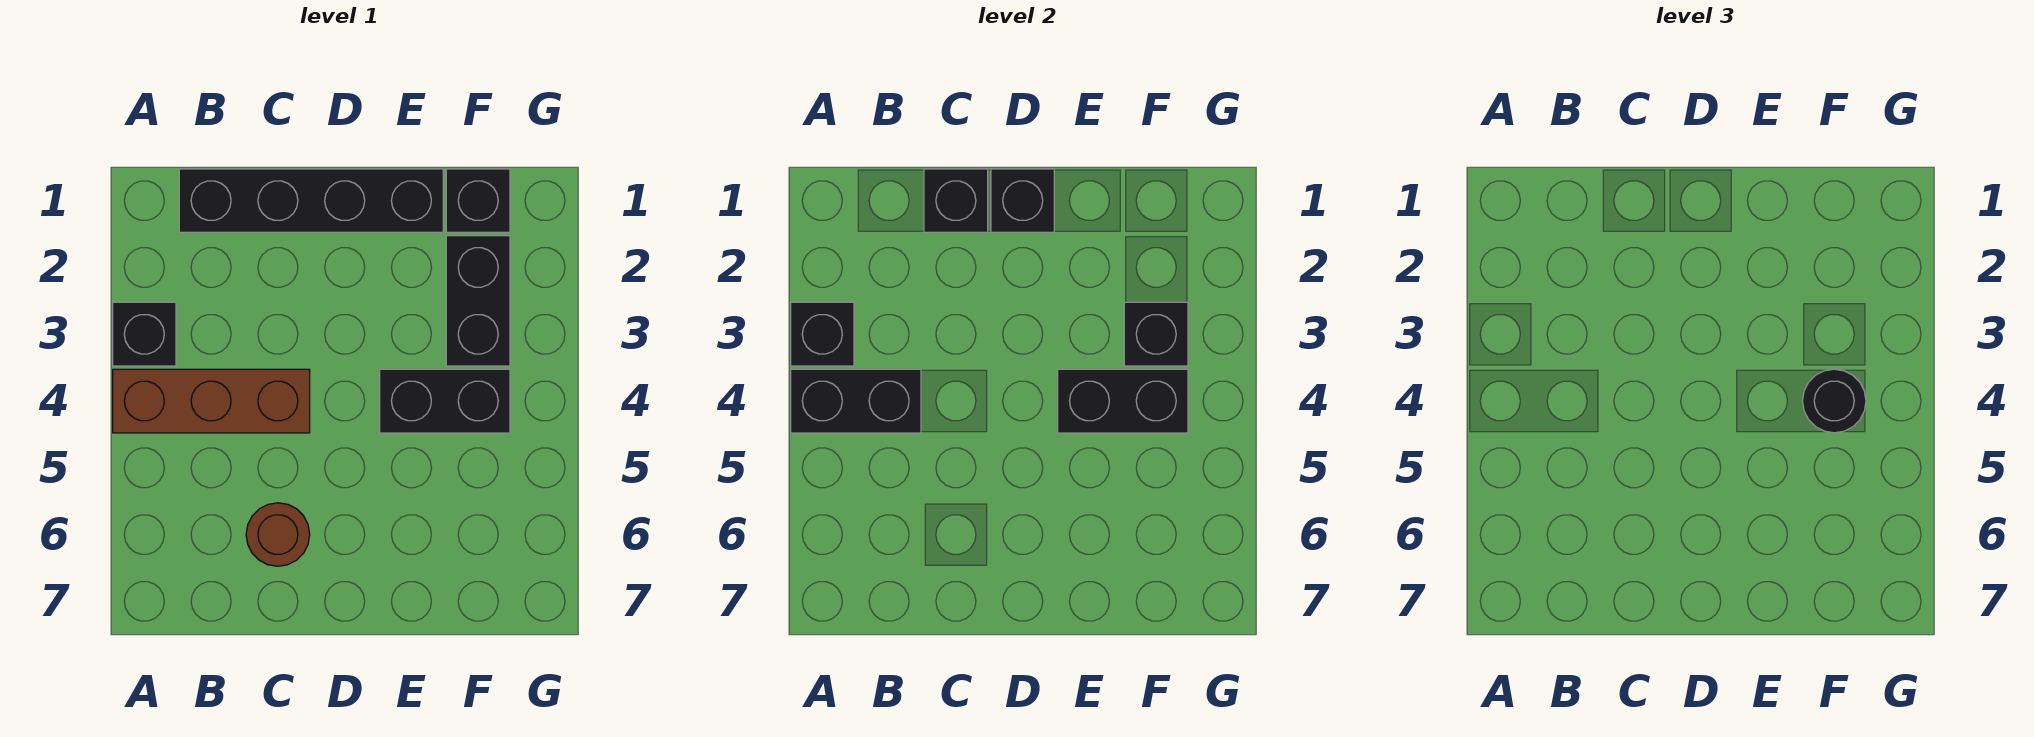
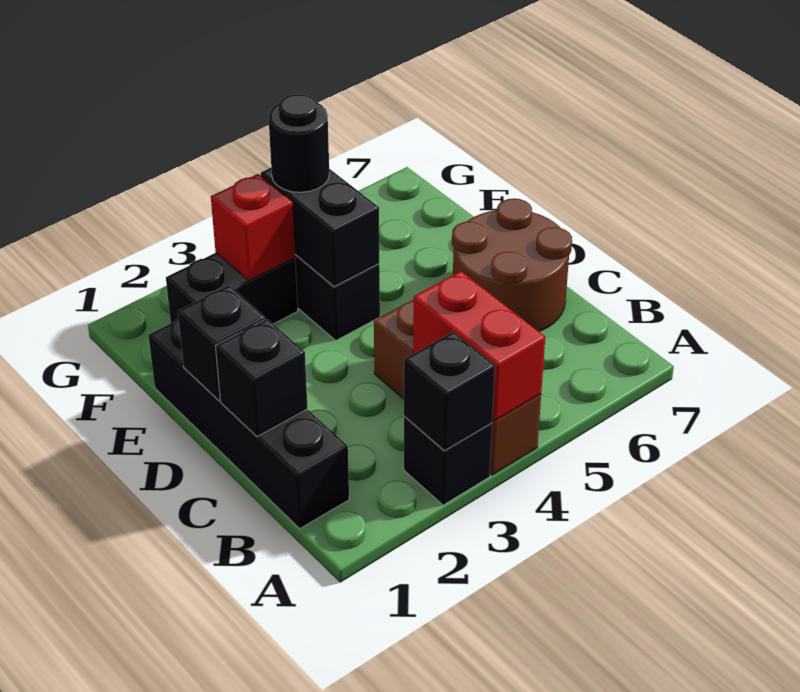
black 1x2 brick [791,369,921,433] -> red 1x2 brick [413,271,545,421]
brown 1x1 round brick [246,503,310,566] -> brown 2x2 round brick [452,198,572,332]
black 1x1 brick [446,169,510,232] -> none
black 1x1 brick [1124,302,1188,366] -> red 1x1 brick [211,174,295,281]

